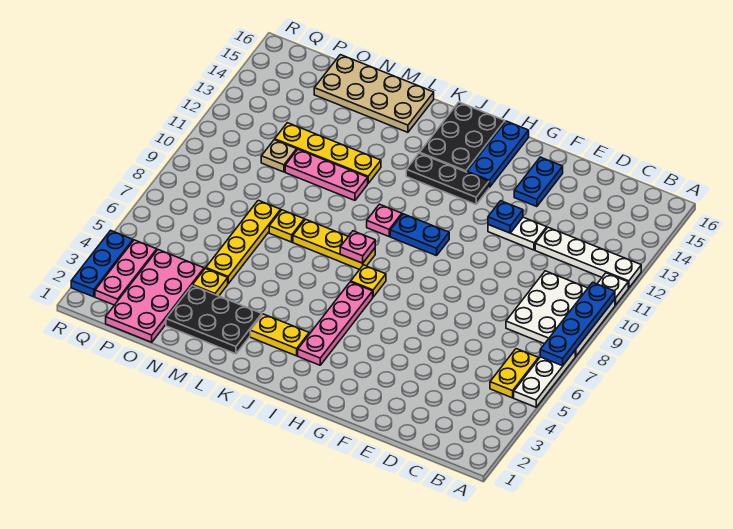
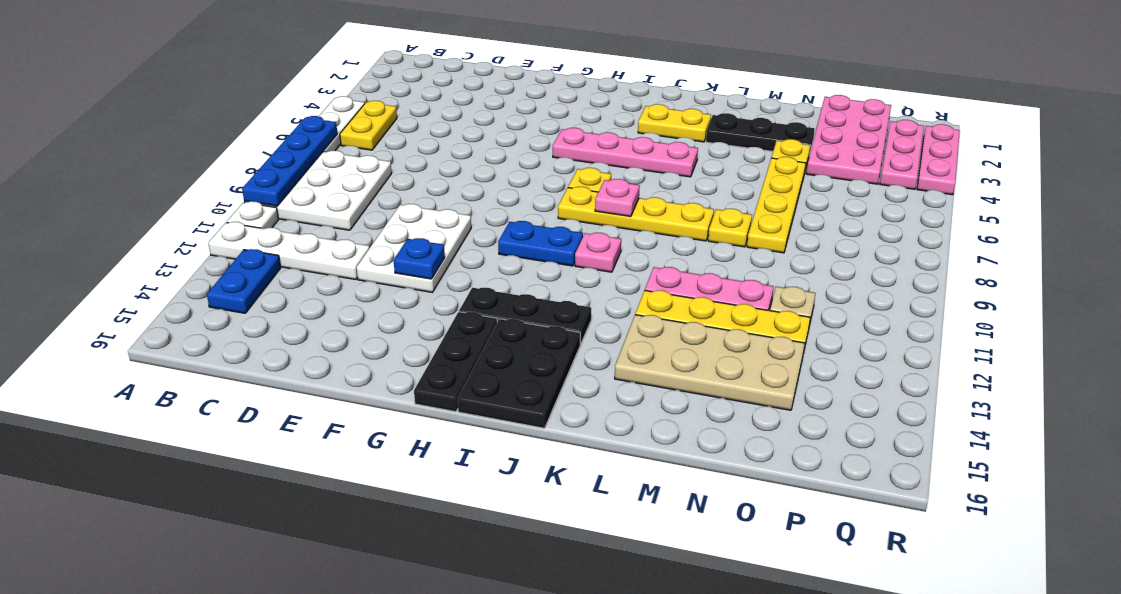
white 1x2 plate [488,217,547,250] -> white 2x3 plate [356,204,471,292]
blue 1x2 plate [514,157,563,207] -> blue 1x2 plate moved to [207,249,281,313]
blue 1x3 plate [467,121,529,188] -> black 1x3 plate [414,312,497,412]
pink 1x4 plate [298,282,373,365] -> pink 1x4 plate turned to [553,128,698,177]
yellow 1x3 plate [293,219,375,270] -> yellow 1x4 plate [558,187,714,241]
black 2x3 plate [166,285,262,354] -> black 1x3 plate [706,113,815,155]
tan 2x4 plate [314,55,434,132] -> tan 2x4 plate moved to [615,315,805,410]
blue 1x3 plate [71,230,133,297] -> pink 1x3 plate [917,124,960,195]

